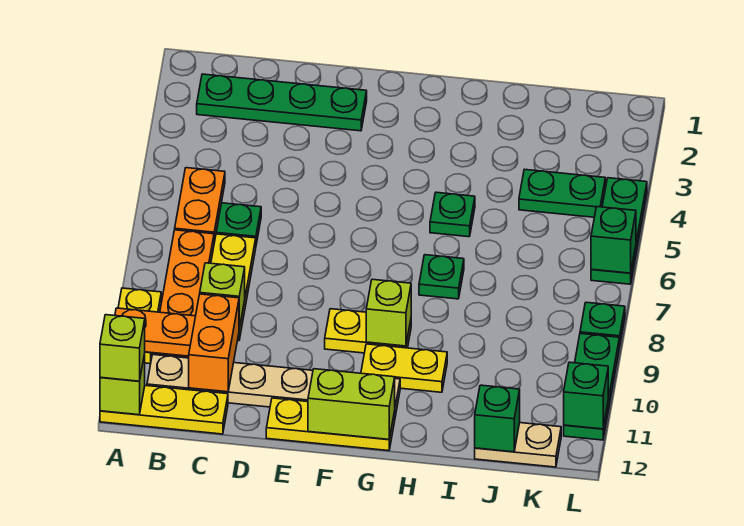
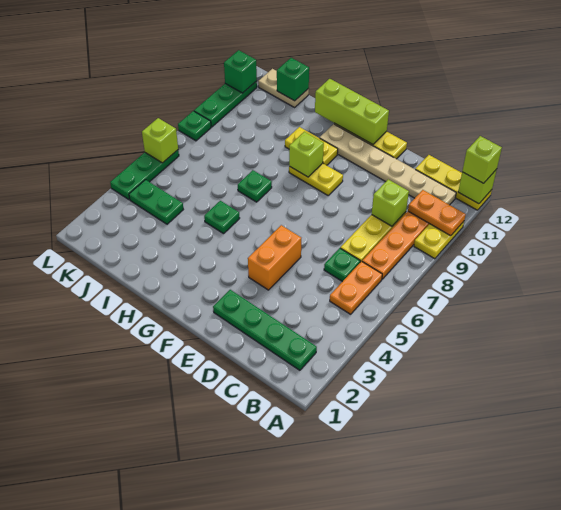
orange 1x2 brick [188,294,239,392] -> orange 1x2 brick moved to [248,225,301,290]
lime 1x2 brick [308,369,395,439] -> lime 1x3 brick [315,79,389,145]
green 1x1 brick [591,207,636,273] -> lime 1x1 brick [142,118,178,163]

